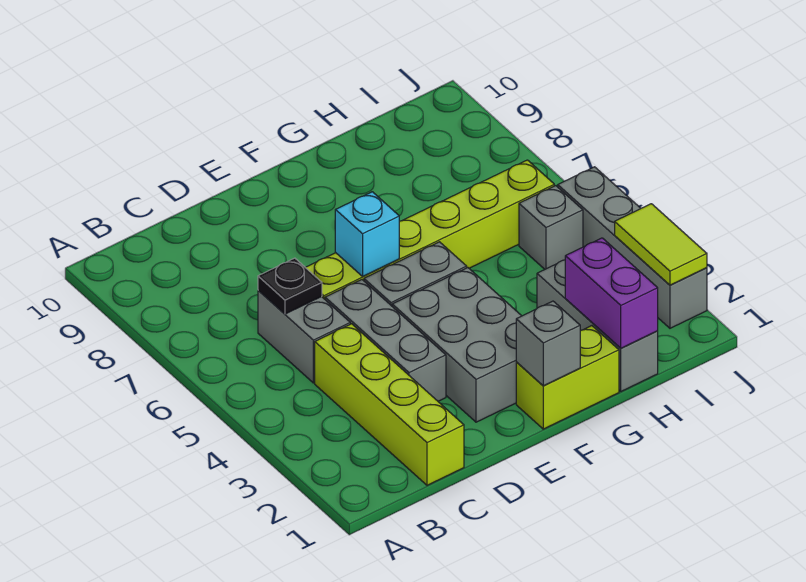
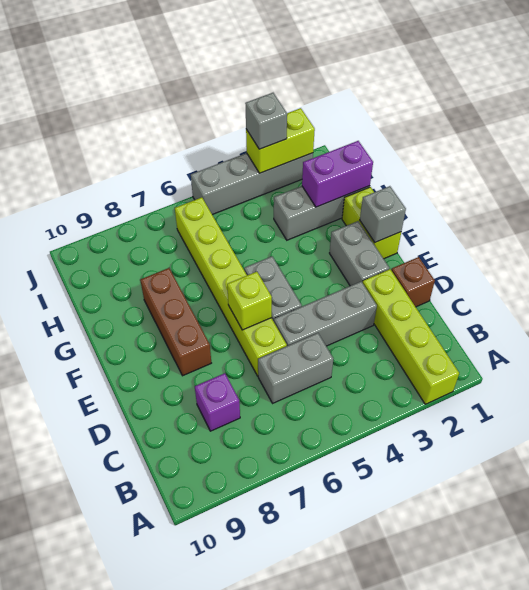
lime 1x4 brick [315,324,464,485] -> lime 1x4 brick turned to [363,269,459,404]
black 1x1 plate [258,258,322,314] -> none
none -> purple 1x1 brick [195,373,240,431]
none -> brown 1x1 brick [391,257,435,307]
grey 2x3 brick [392,268,521,422] -> grey 1x2 brick [330,221,389,286]
cyan 1x1 brick [335,192,399,276] -> lime 1x1 brick [227,272,272,330]
none -> brown 1x3 brick [140,268,211,376]
grey 1x1 brick [519,186,583,269] -> grey 1x1 brick moved to [245,93,287,149]
lime 1x2 tile [615,204,707,285] -> lime 1x2 brick [246,108,315,173]

